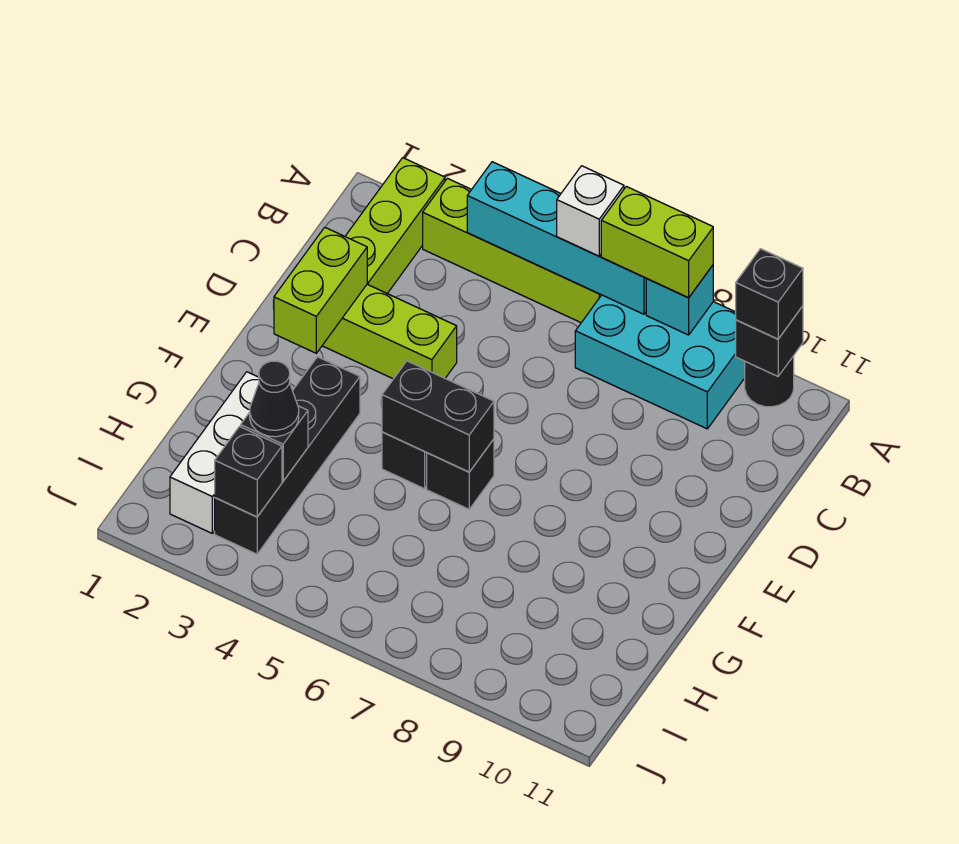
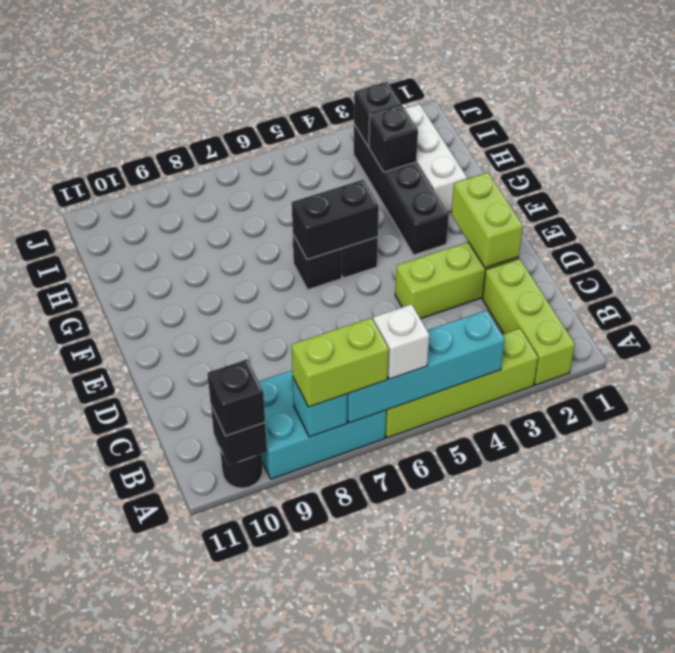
black 1x1 cone [250,361,299,437] -> none

